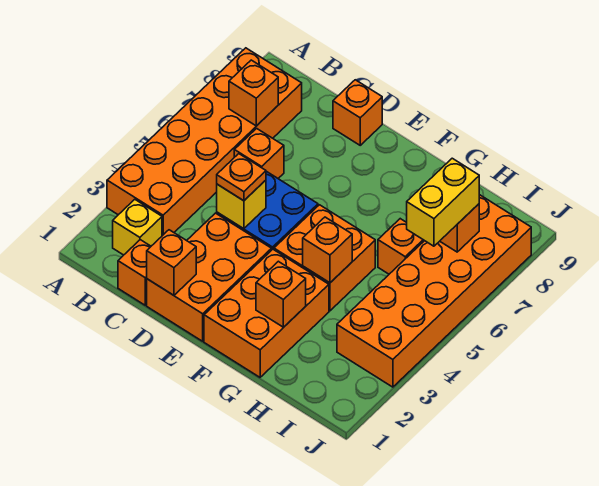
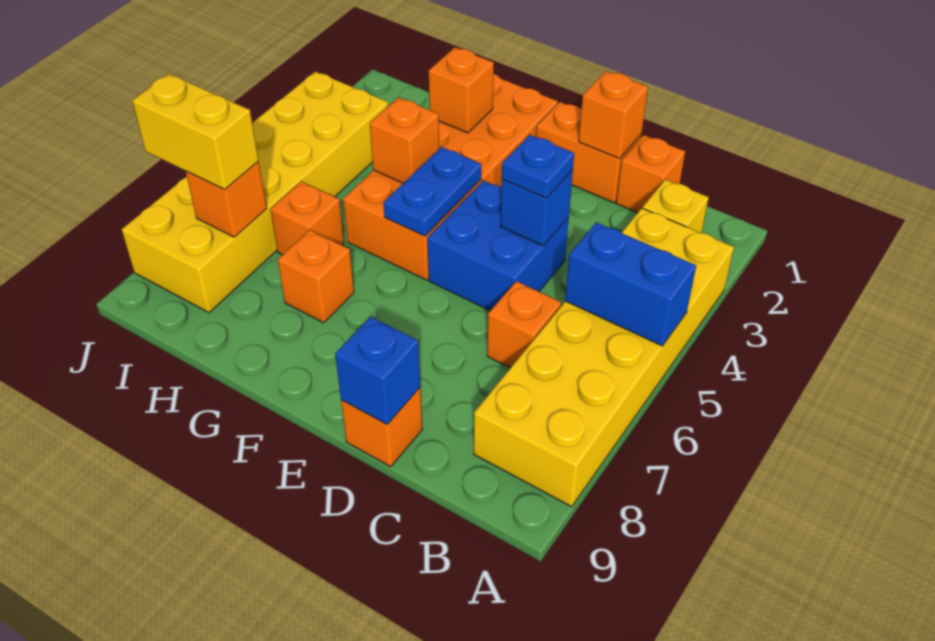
orange 2x6 brick [107,48,302,236] -> yellow 2x6 brick [474,208,734,507]
none -> blue 1x2 brick [565,222,696,346]
orange 1x1 brick [229,60,278,126] -> orange 1x1 brick moved to [278,230,354,323]
orange 2x3 brick [147,213,272,341] -> orange 1x2 brick [536,102,642,203]
yellow 1x1 brick [217,180,266,229] -> blue 1x1 brick [500,170,573,246]
orange 1x1 plate [217,154,266,201] -> blue 1x1 plate [502,135,574,198]
none -> blue 1x1 brick [335,317,420,424]
none -> blue 1x2 plate [384,147,481,236]
orange 2x6 brick [337,195,531,387] -> yellow 2x6 brick [122,72,388,313]
yellow 1x2 brick [407,158,479,246] -> yellow 1x2 brick turned to [132,74,259,190]

